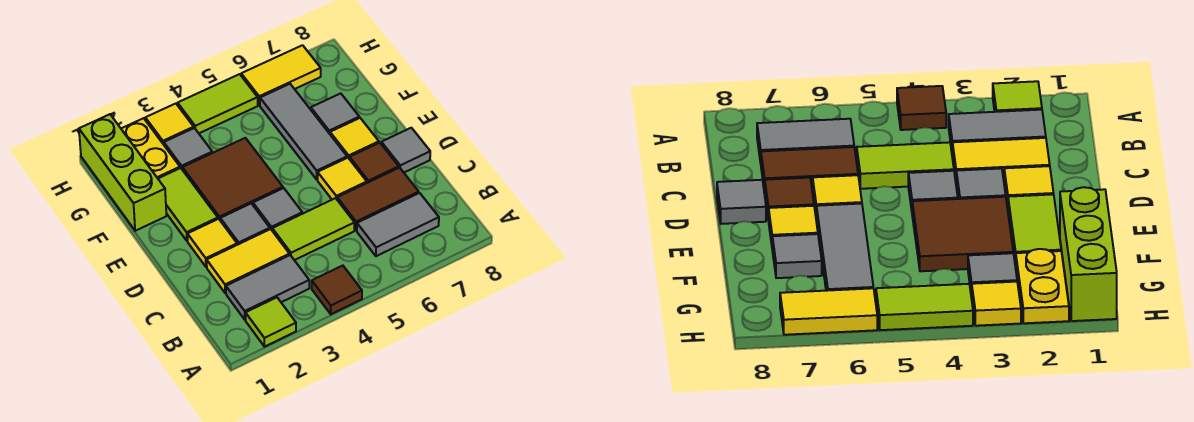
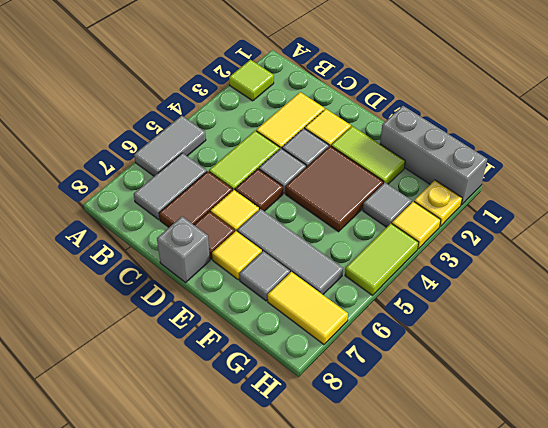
brown 1x1 tile [312,266,362,314] -> brown 1x1 tile moved to [235,169,283,211]
grey 1x2 tile [226,255,309,320] -> grey 1x2 tile moved to [134,116,206,176]
grey 1x1 tile [381,128,430,172] -> grey 1x1 brick [157,216,210,283]
lime 1x3 brick [79,114,166,231] -> grey 1x3 brick [380,106,487,205]
yellow 1x2 plate [121,118,180,178] -> yellow 1x1 plate [414,180,462,226]
yellow 1x2 tile [241,45,321,105] -> yellow 1x2 tile turned to [268,272,348,345]

